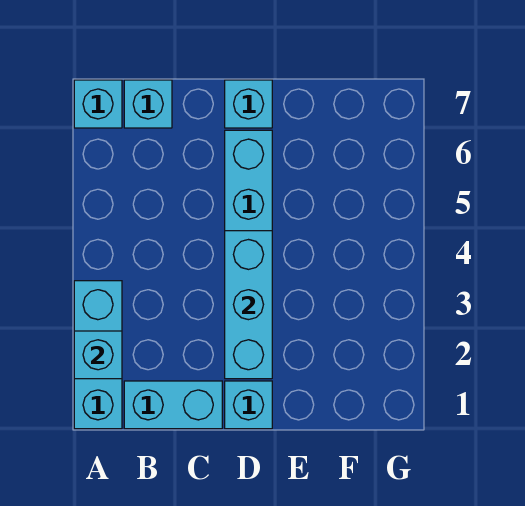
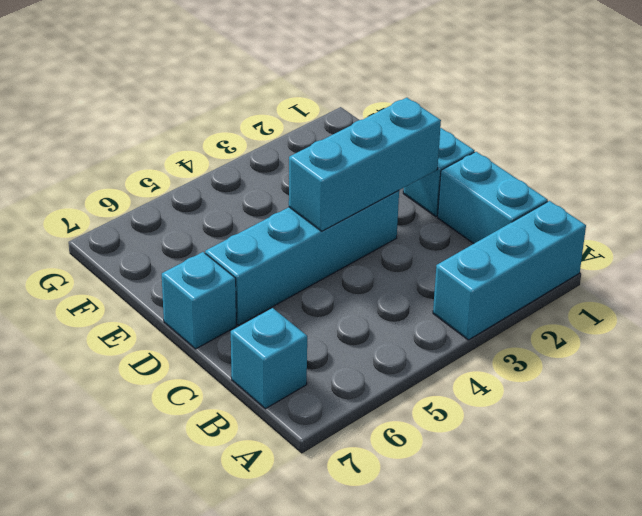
cyan 1x1 brick [74,331,122,379] -> none
cyan 1x1 brick [74,80,122,128] -> none

